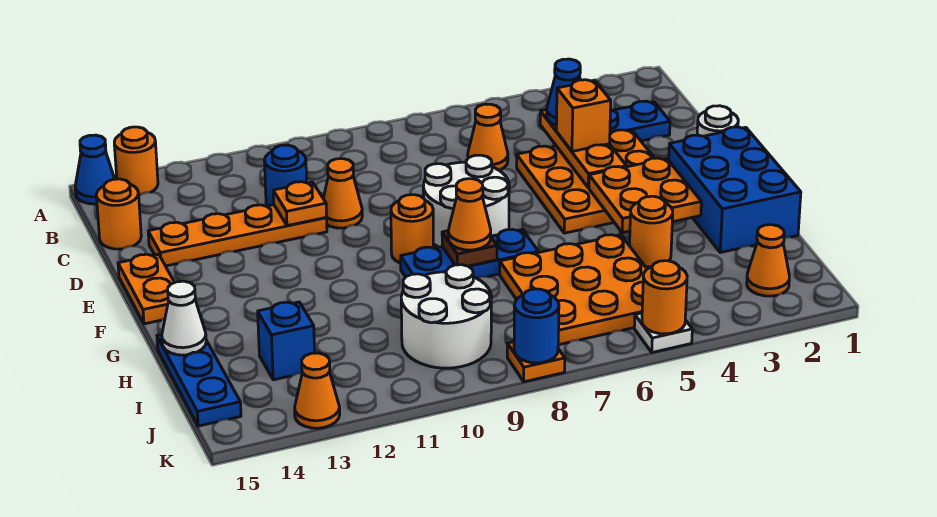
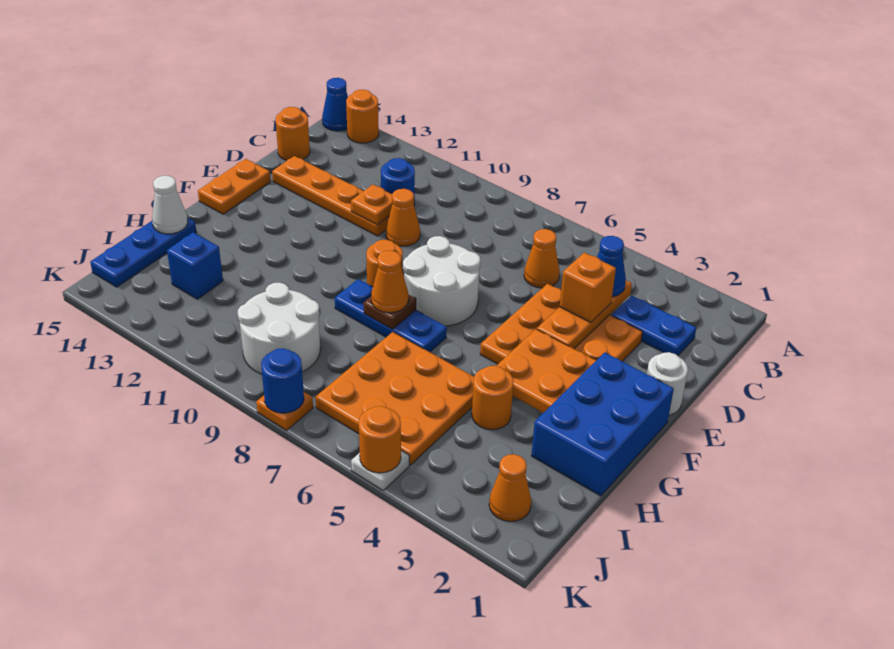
orange 1x1 cone [295,353,340,428] -> none

